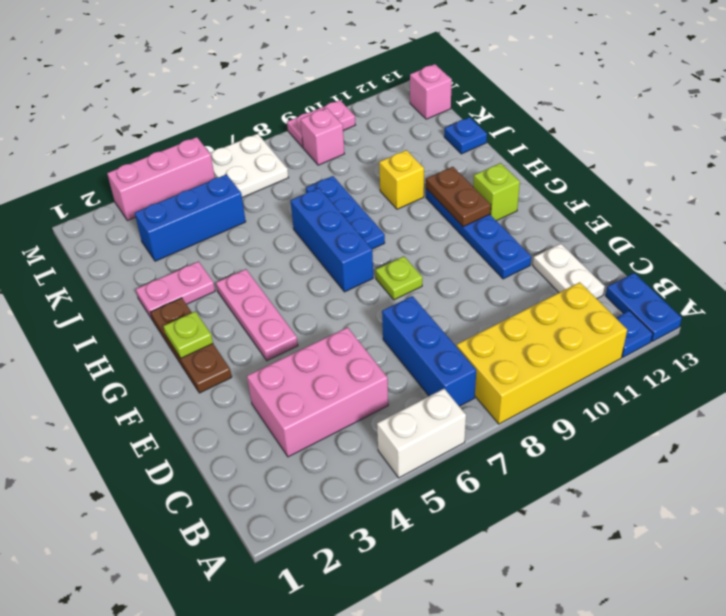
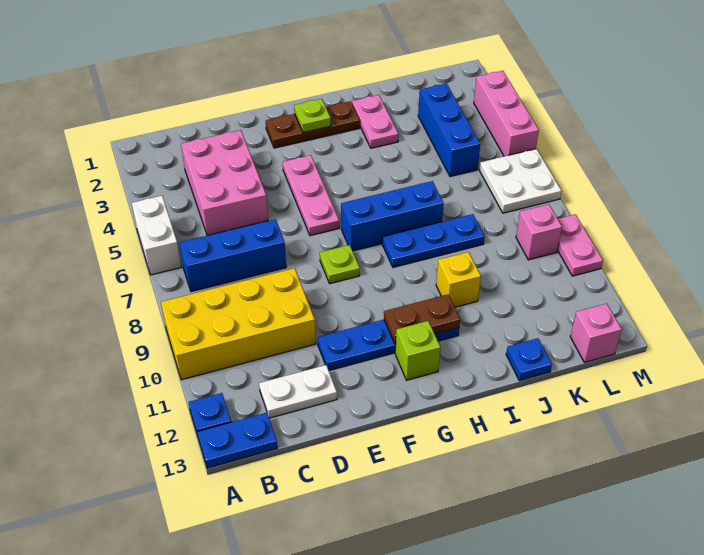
yellow 2x4 brick [457,282,627,424] -> yellow 2x4 brick turned to [161,268,316,380]
pink 1x3 plate [216,269,298,361] -> pink 1x3 plate turned to [283,155,339,236]

